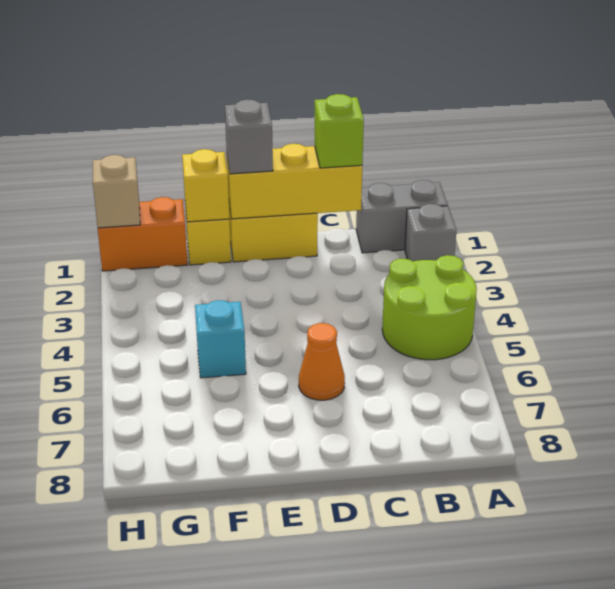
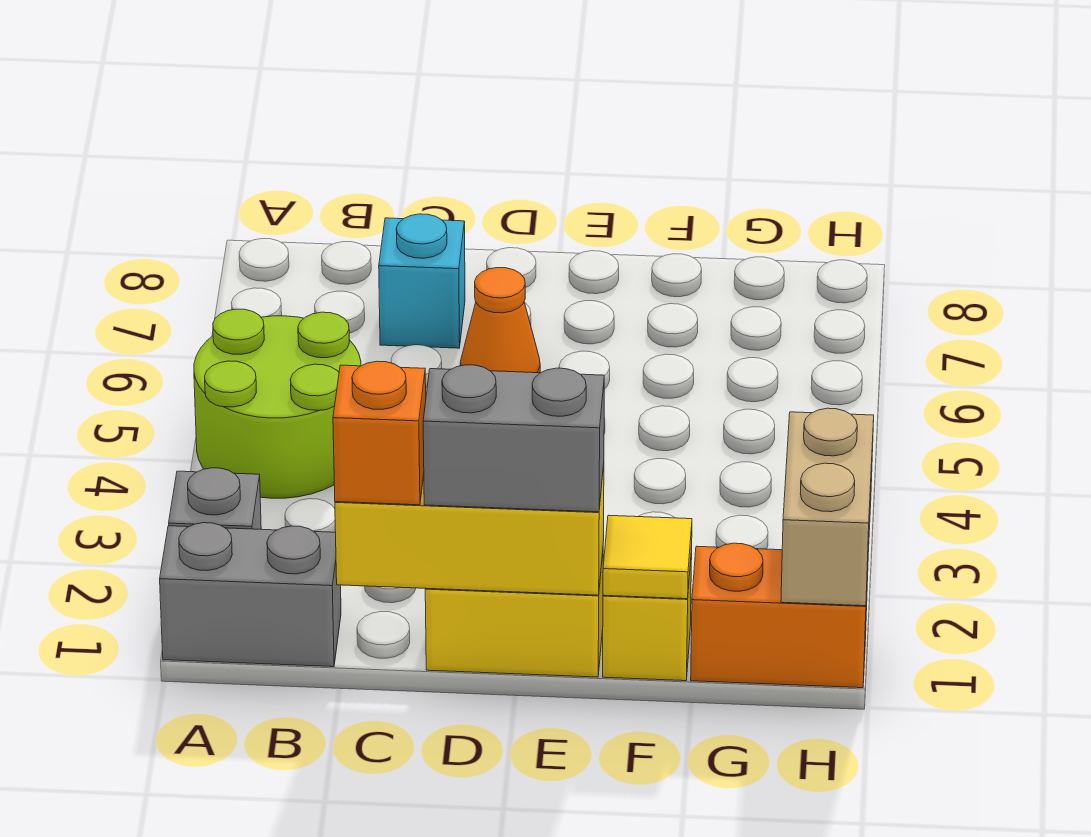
lime 1x1 brick [315,94,364,168] -> orange 1x1 brick [333,361,426,505]
grey 1x1 brick [225,99,273,174] -> grey 1x2 brick [423,365,604,512]
yellow 1x1 brick [182,149,229,222] -> yellow 1x1 tile [603,515,692,599]
cyan 1x1 brick [195,300,246,378] -> cyan 1x1 brick moved to [379,214,465,348]
tan 1x1 brick [93,155,140,228] -> tan 1x2 brick [781,408,874,606]

